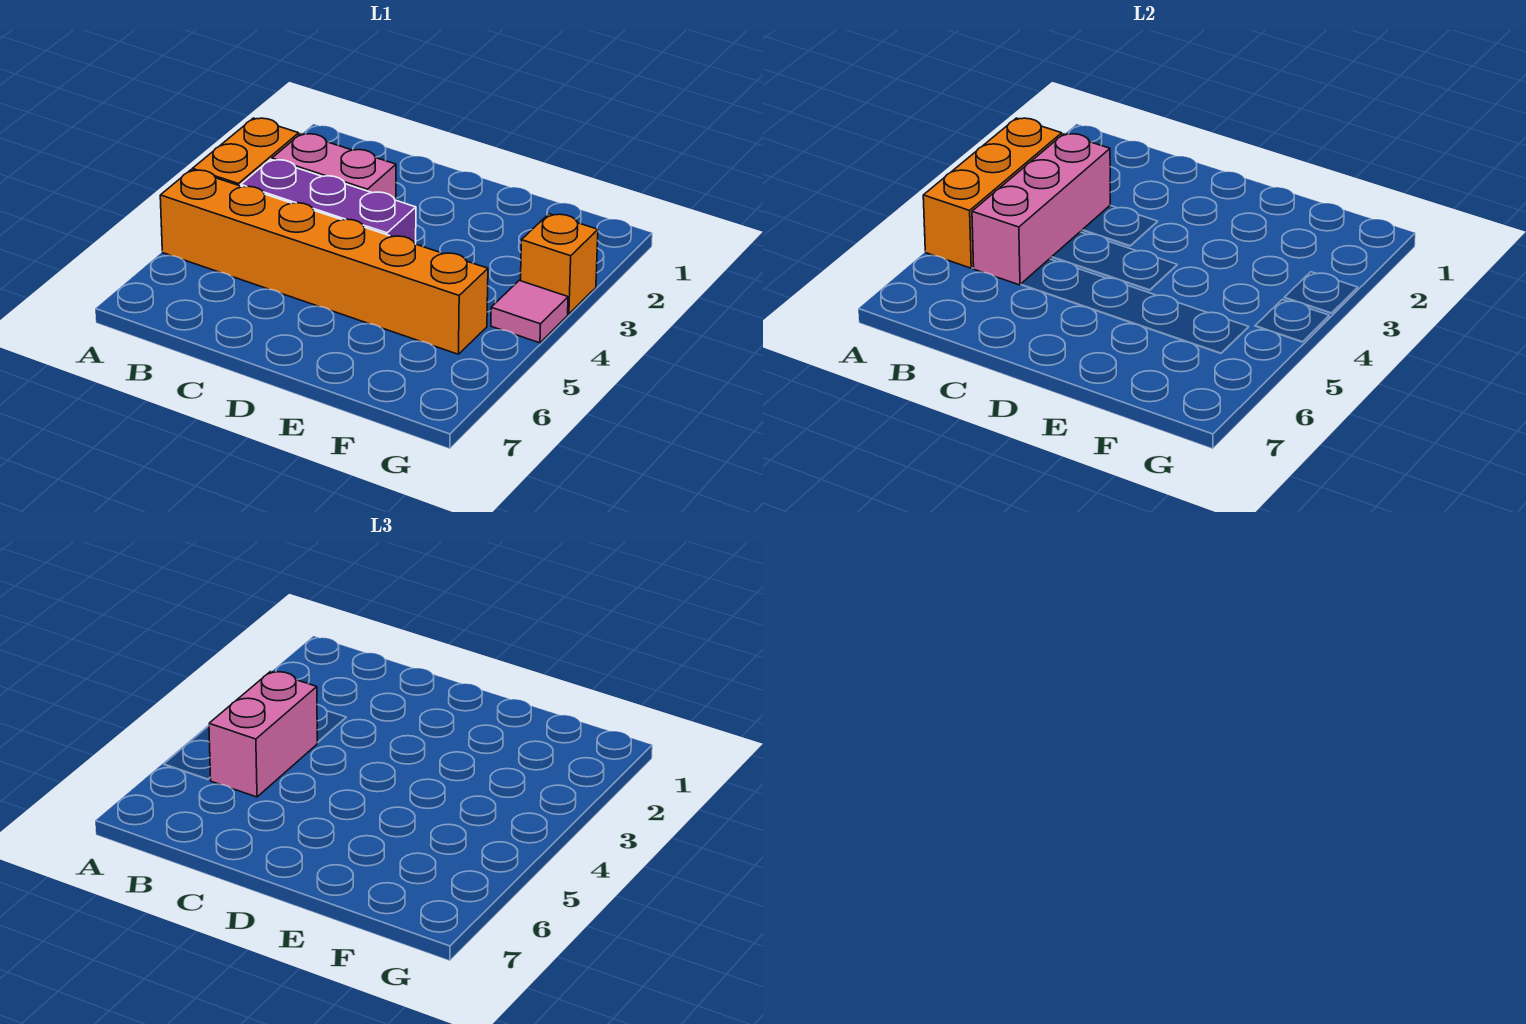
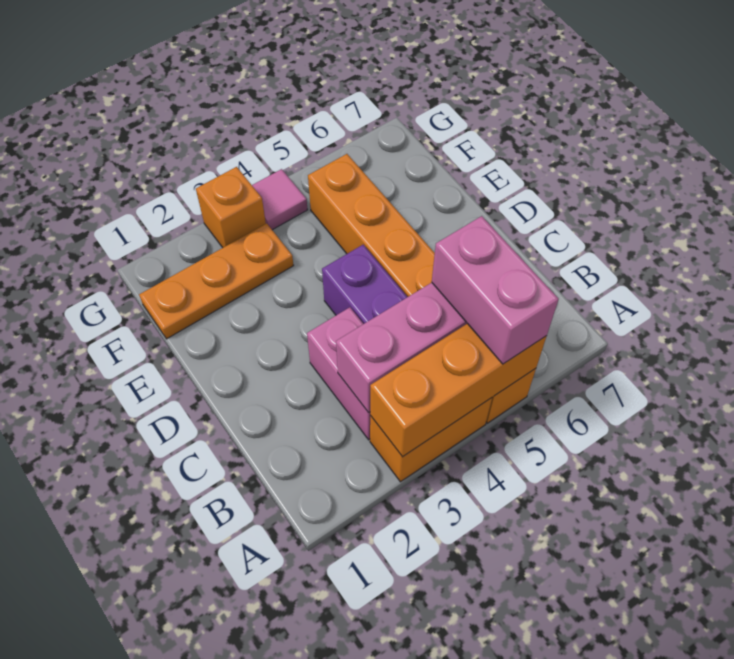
pink 1x2 brick [209,671,317,797] -> pink 1x2 brick turned to [432,216,559,364]
none -> orange 1x3 plate [139,223,294,339]

